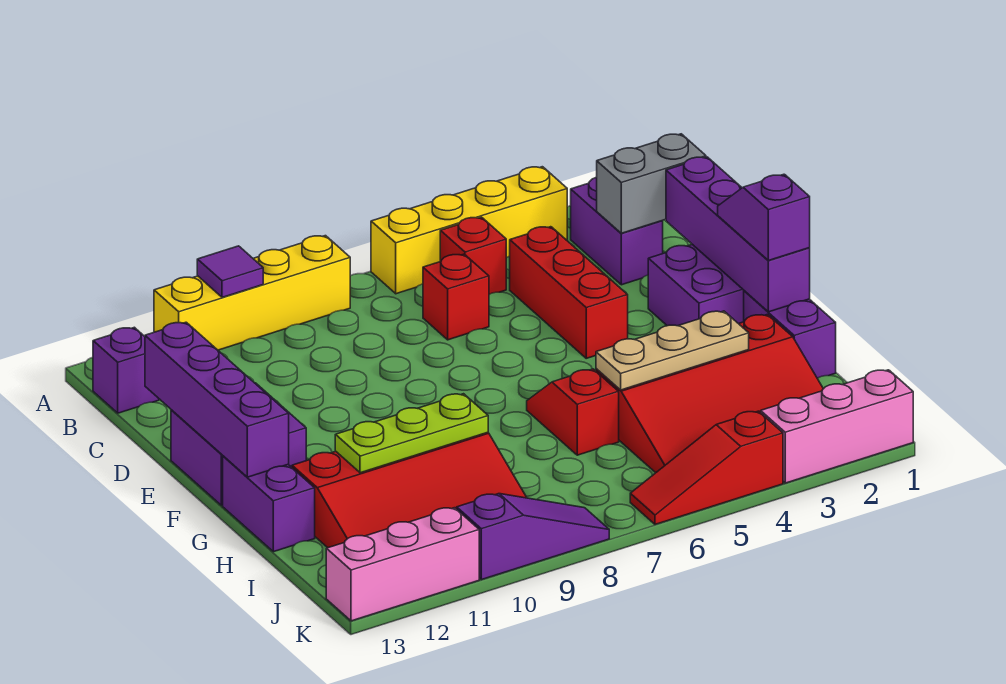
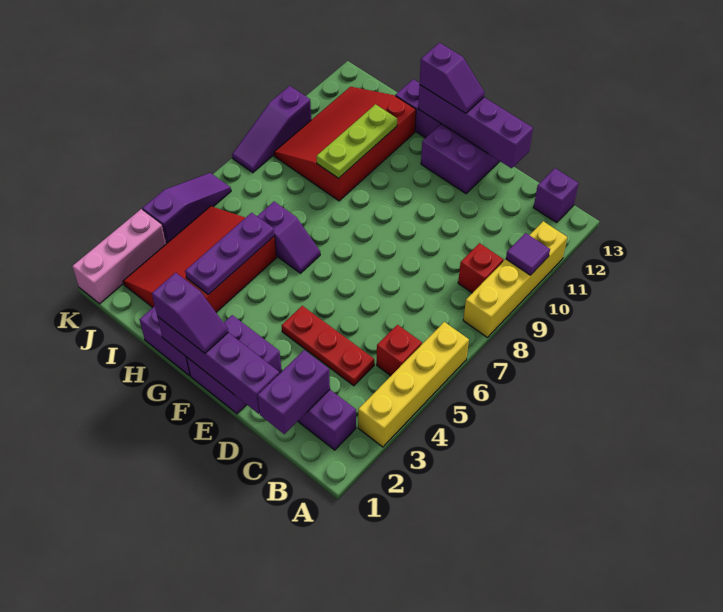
grey 1x2 brick [597,134,706,233] -> purple 1x2 brick [257,350,330,434]
red 1x3 brick [510,227,628,358] -> red 1x3 plate [282,306,374,386]
red 1x1 brick [423,254,489,340] -> red 1x1 brick moved to [458,243,503,293]
none -> purple 1x2 slope [420,43,485,113]
red 1x2 slope [527,369,619,455] -> purple 1x2 slope [257,202,320,273]
tan 1x3 plate [596,311,749,390] -> purple 1x3 plate [185,213,274,294]
red 1x3 slope [630,411,783,524] -> purple 1x3 slope [142,173,231,244]
pink 1x3 brick [326,508,479,621] -> none

